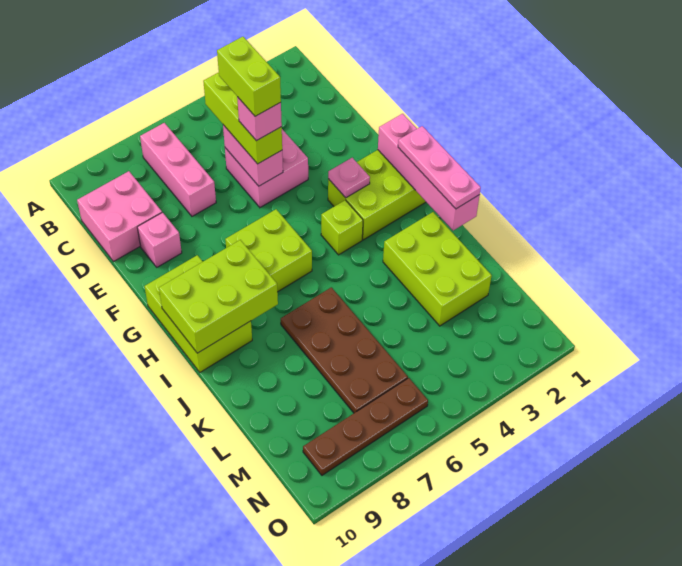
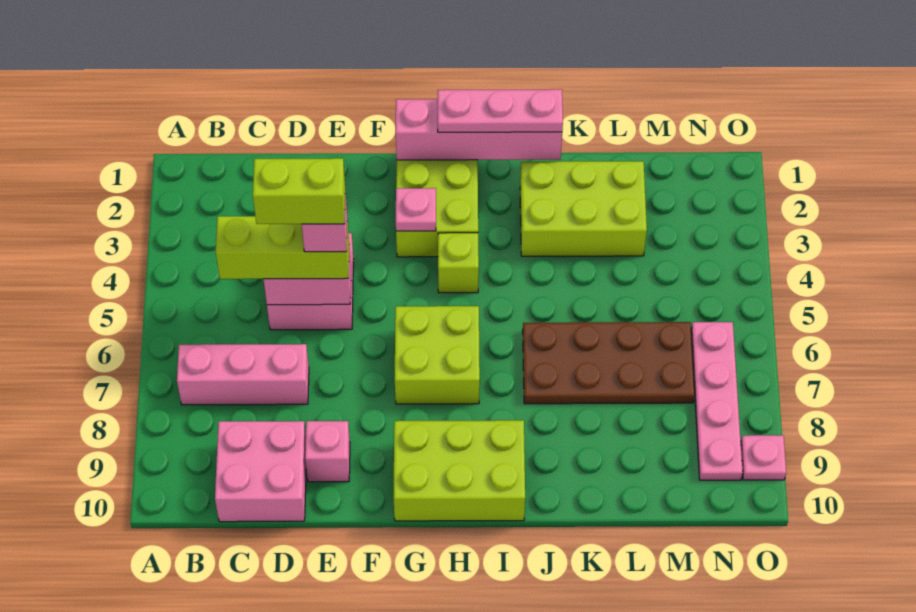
lime 2x3 brick [159,240,278,353] -> none
brown 1x4 plate [303,378,428,475] -> pink 1x4 plate [691,322,743,480]
none -> pink 1x1 plate [741,435,786,480]

